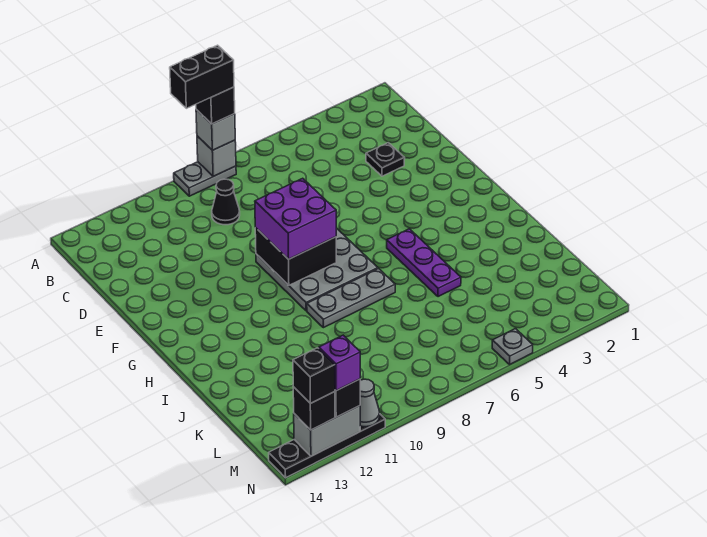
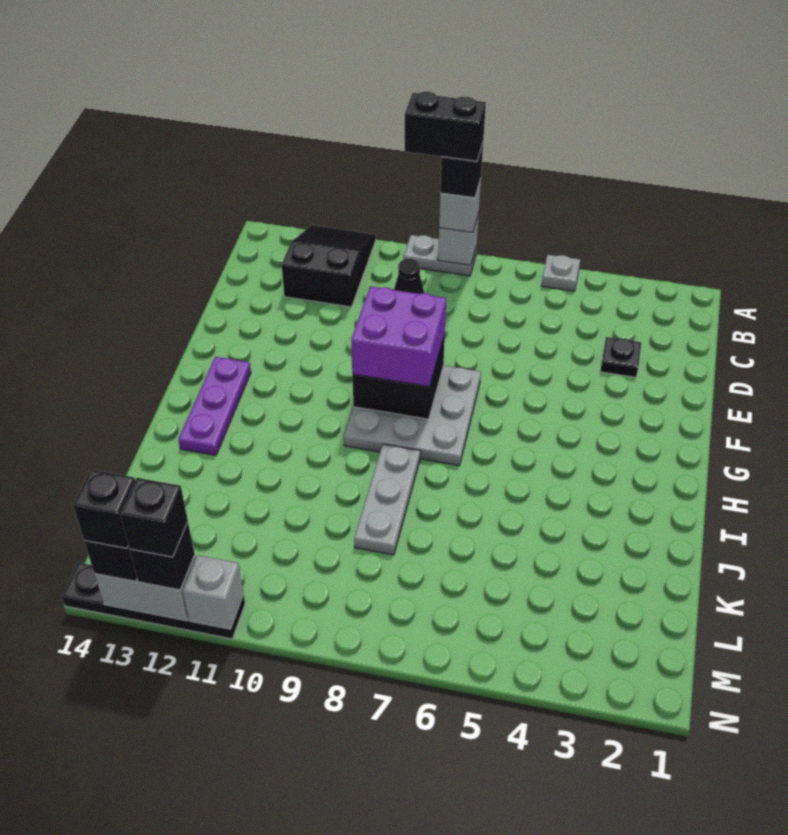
none -> black 2x3 slope [282,225,376,307]
purple 1x3 plate [387,229,461,297] -> purple 1x3 plate moved to [178,357,251,455]
grey 1x3 plate [307,269,395,328] -> grey 1x3 plate turned to [354,444,420,555]
grey 1x1 plate [492,329,533,365] -> grey 1x1 plate moved to [542,255,580,291]
grey 1x1 cone [360,379,380,427] -> grey 1x1 brick [183,555,244,629]
purple 1x1 brick [319,335,360,391] -> black 1x1 brick [120,478,188,557]

